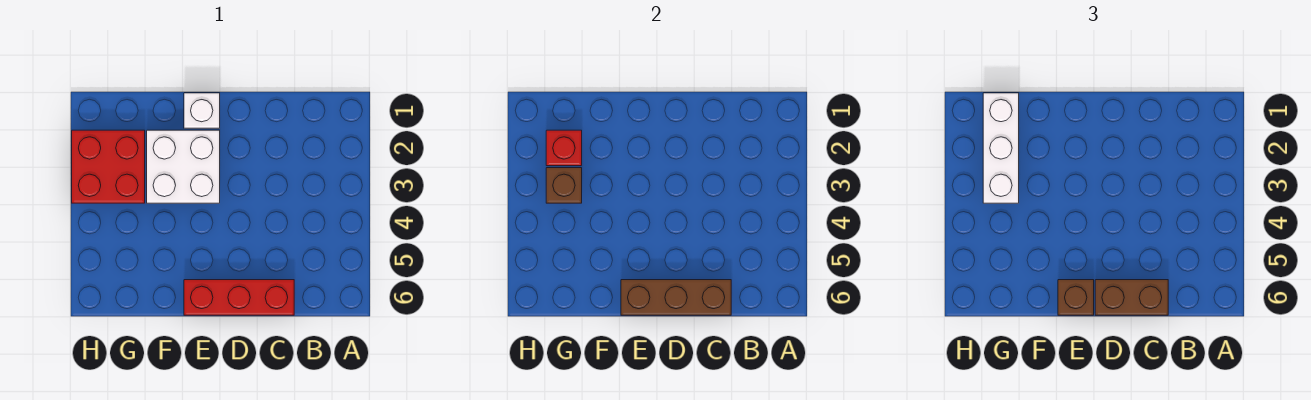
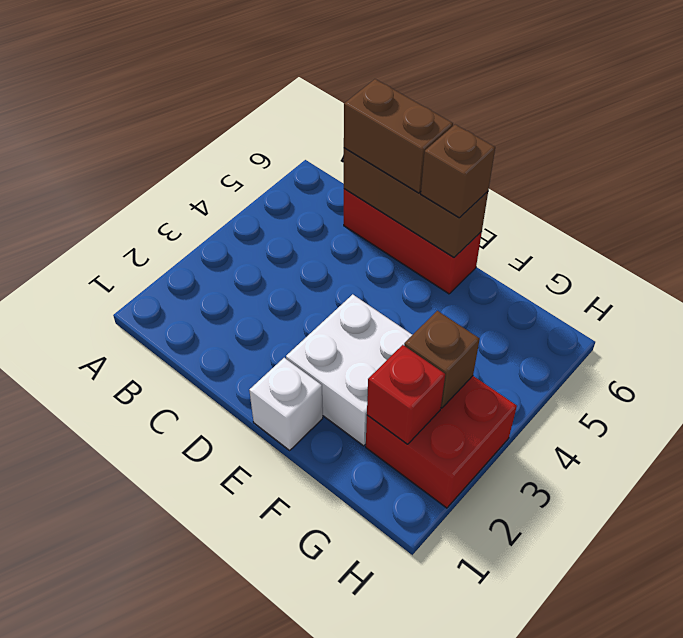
white 1x3 brick [983,93,1019,203] -> none

